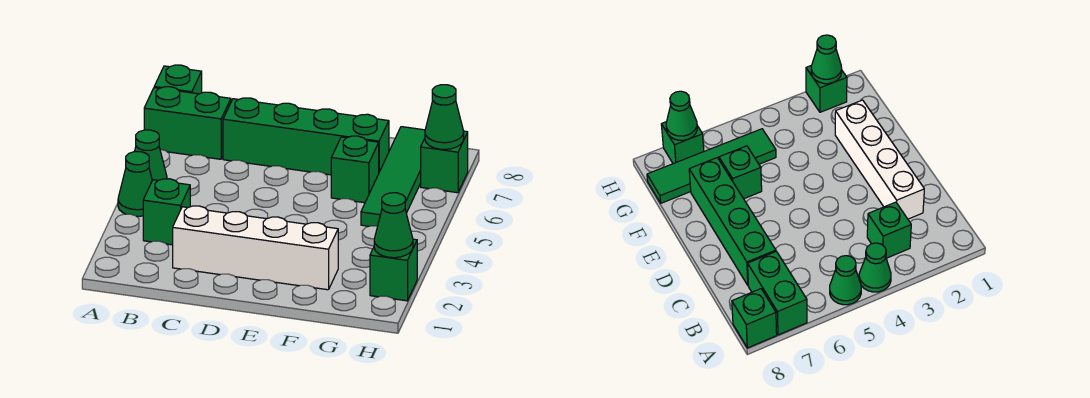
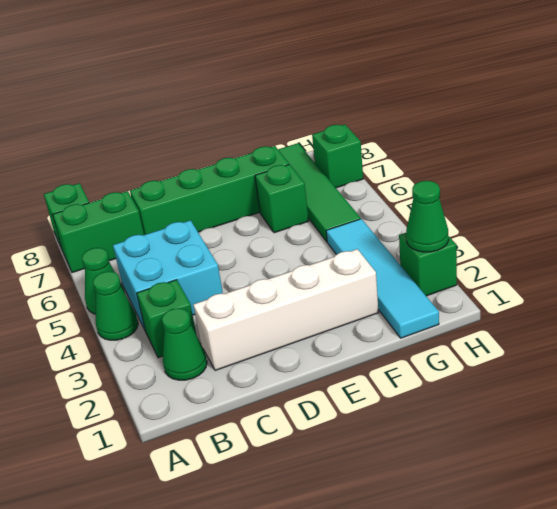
none -> cyan 2x2 brick [113,220,223,330]
none -> cyan 1x4 tile [326,219,439,338]
green 1x1 cone [425,85,464,149] -> green 1x1 cone moved to [162,308,207,380]

